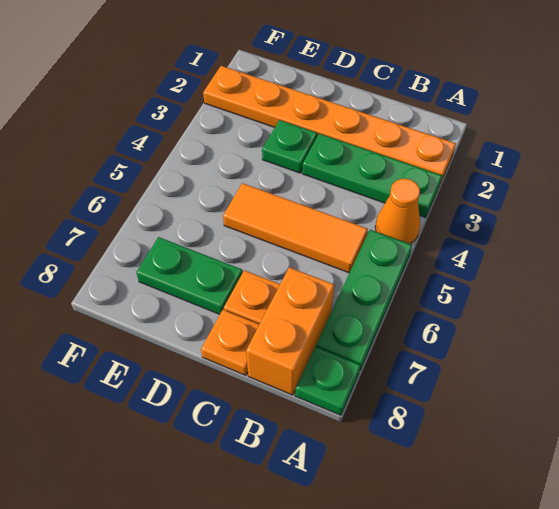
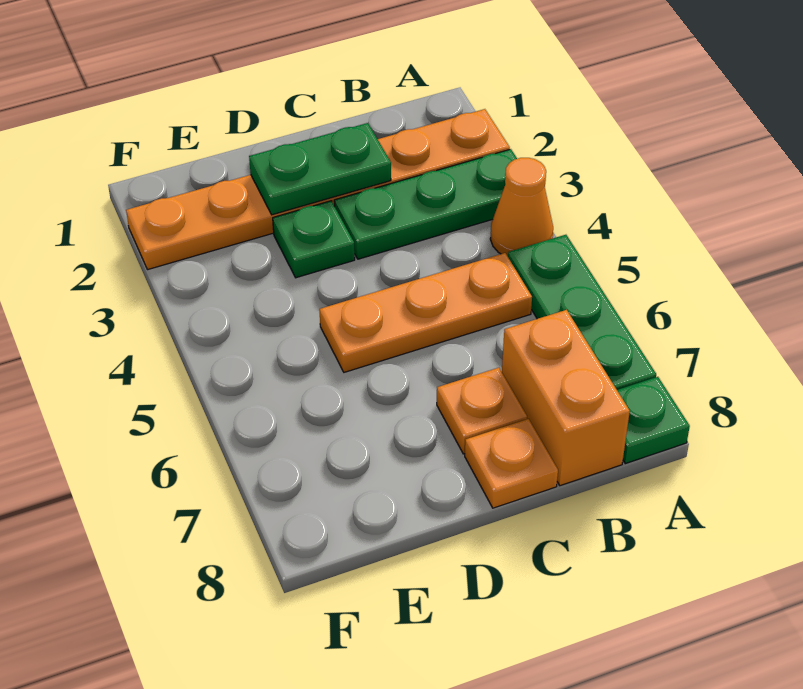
orange 1x3 tile [223,183,368,273] -> orange 1x3 plate [319,253,532,372]
green 1x2 plate [136,237,242,314] -> green 1x2 plate moved to [249,123,391,215]

